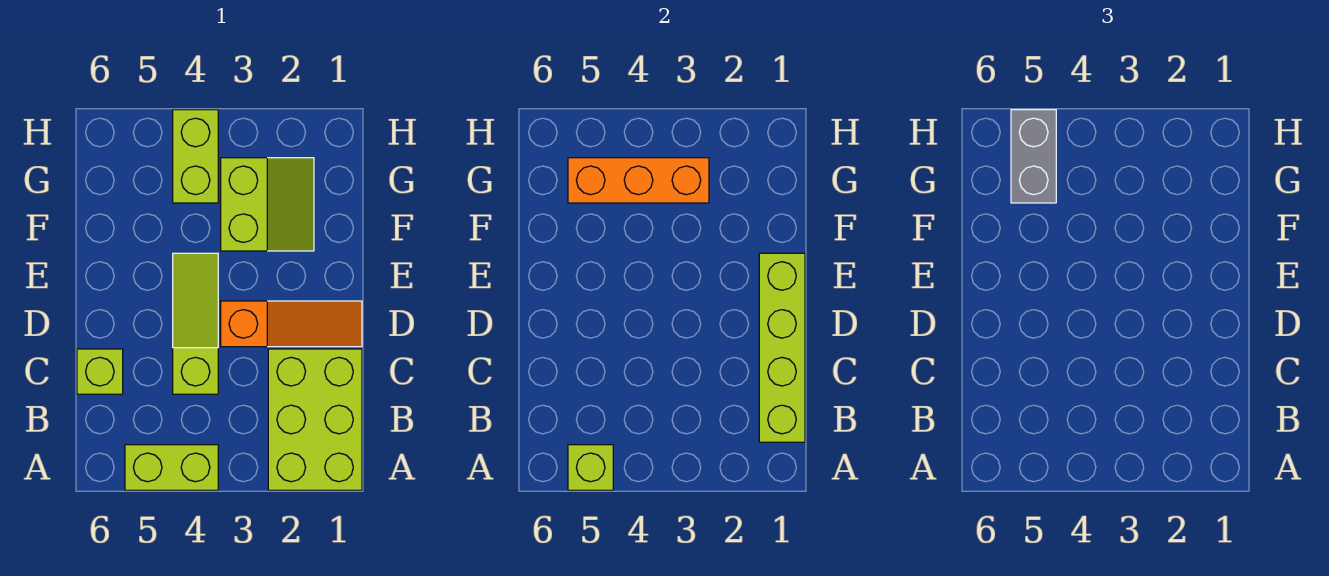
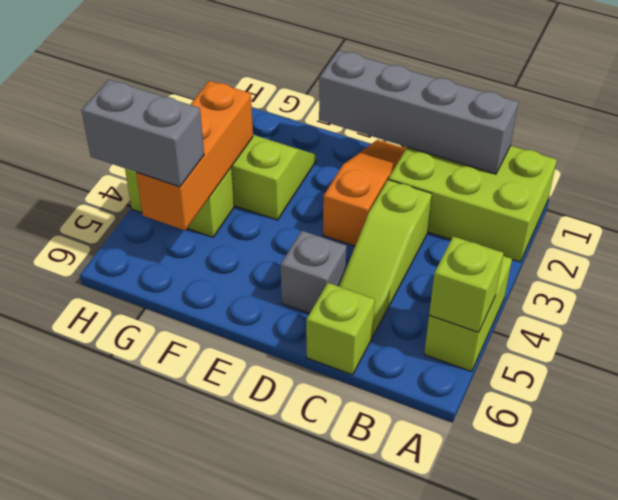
lime 1x4 brick [759,253,805,442] -> grey 1x4 brick [319,50,518,174]
lime 1x3 slope [173,253,218,394] -> lime 1x3 slope turned to [339,180,432,336]
none -> grey 1x1 brick [281,231,347,314]

